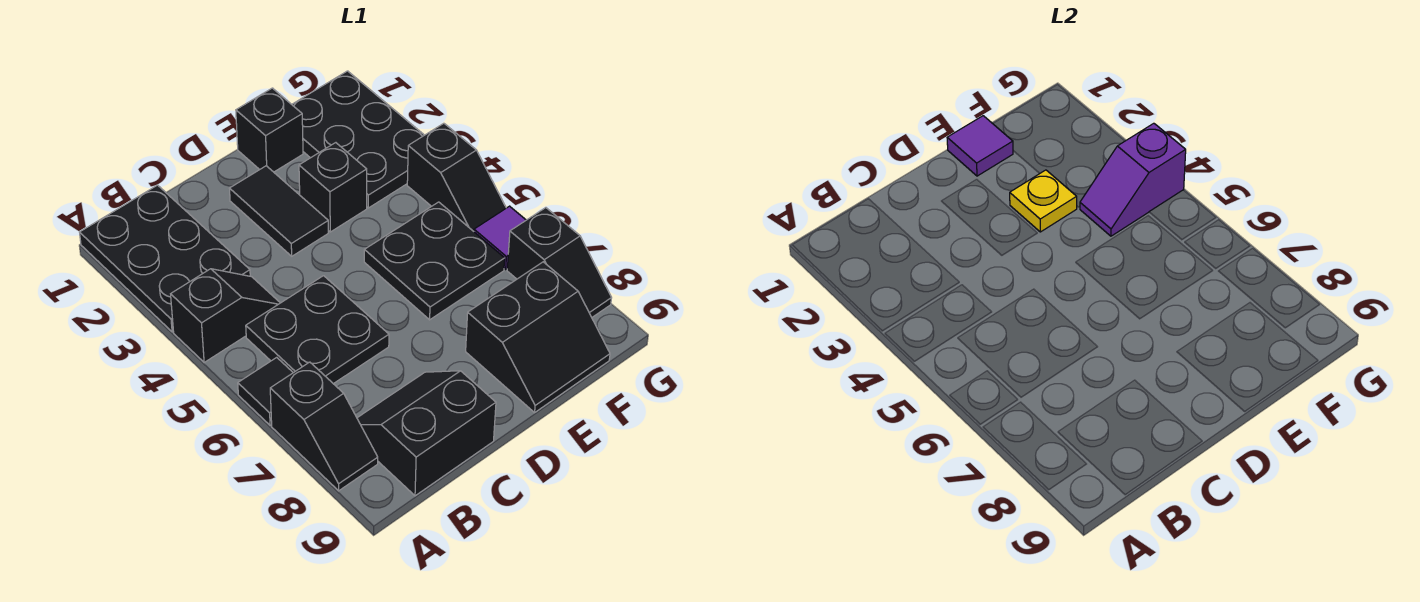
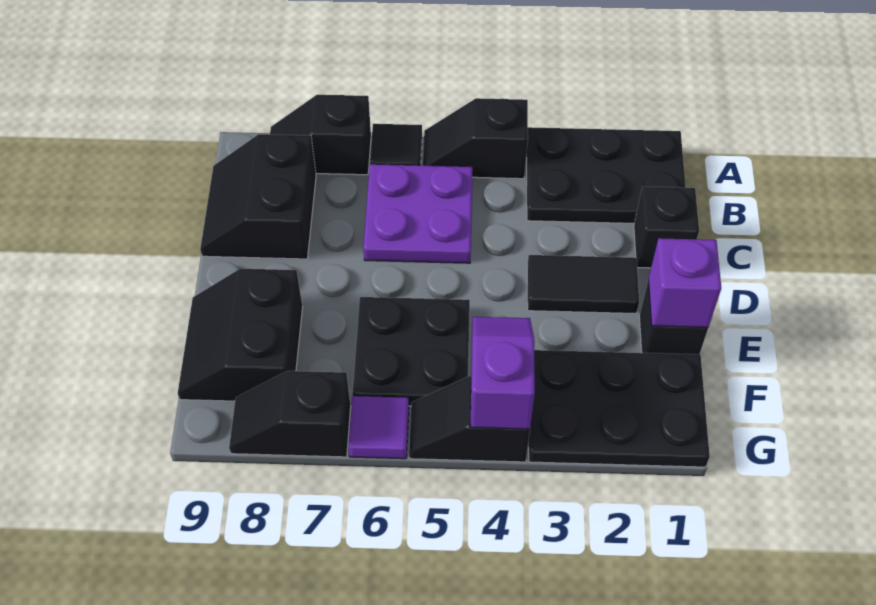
black 1x2 slope [171,269,280,362] -> black 1x2 slope turned to [423,98,528,179]
black 2x2 plate [246,276,389,384] -> purple 2x2 plate [363,164,473,263]
black 2x2 slope [357,371,496,496] -> black 2x2 slope turned to [200,134,316,259]
purple 1x1 tile [947,116,1013,176] -> purple 1x1 brick [648,238,721,327]
black 1x1 brick [299,143,367,232] -> black 1x1 brick moved to [634,187,699,268]
yellow 1x1 plate [1010,170,1077,232] -> none

